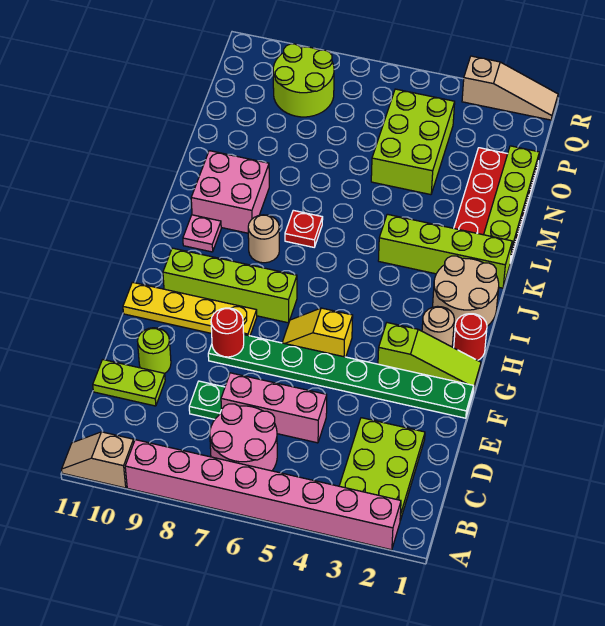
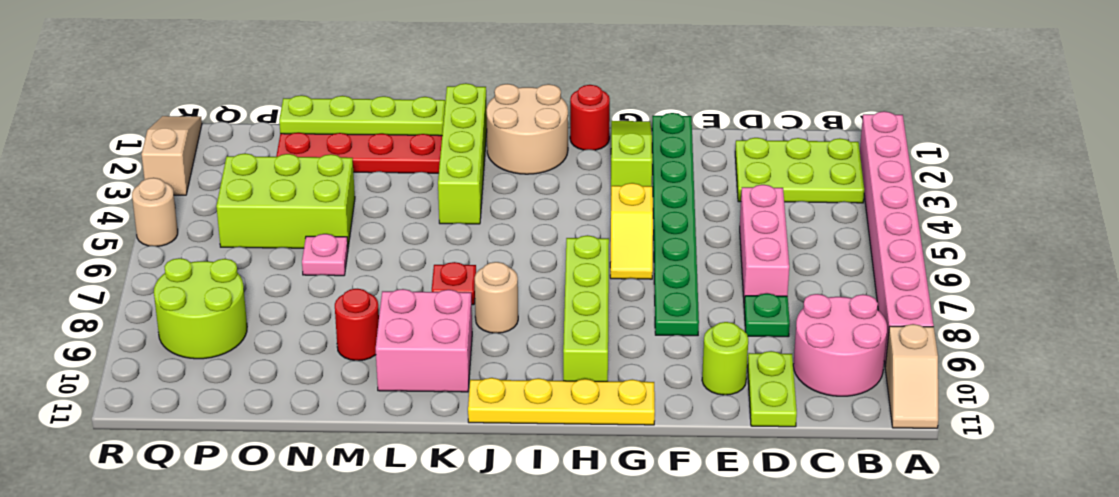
pink 2x2 round brick [210,404,277,471] -> pink 2x2 round brick moved to [793,294,887,396]
red 1x1 round brick [211,308,244,357] -> red 1x1 round brick moved to [335,289,379,361]
yellow 1x4 plate [123,282,257,336] -> yellow 1x4 plate turned to [468,378,655,425]
tan 1x1 round brick [422,306,454,347] -> tan 1x1 round brick moved to [132,178,178,246]
pink 1x1 plate [183,215,221,252] -> pink 1x1 plate moved to [302,234,348,276]

